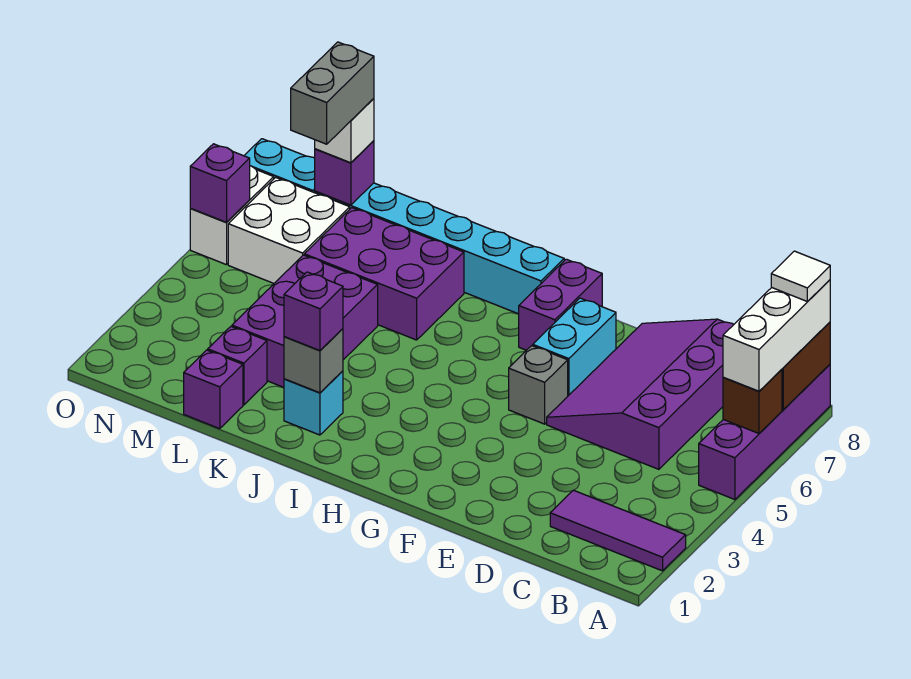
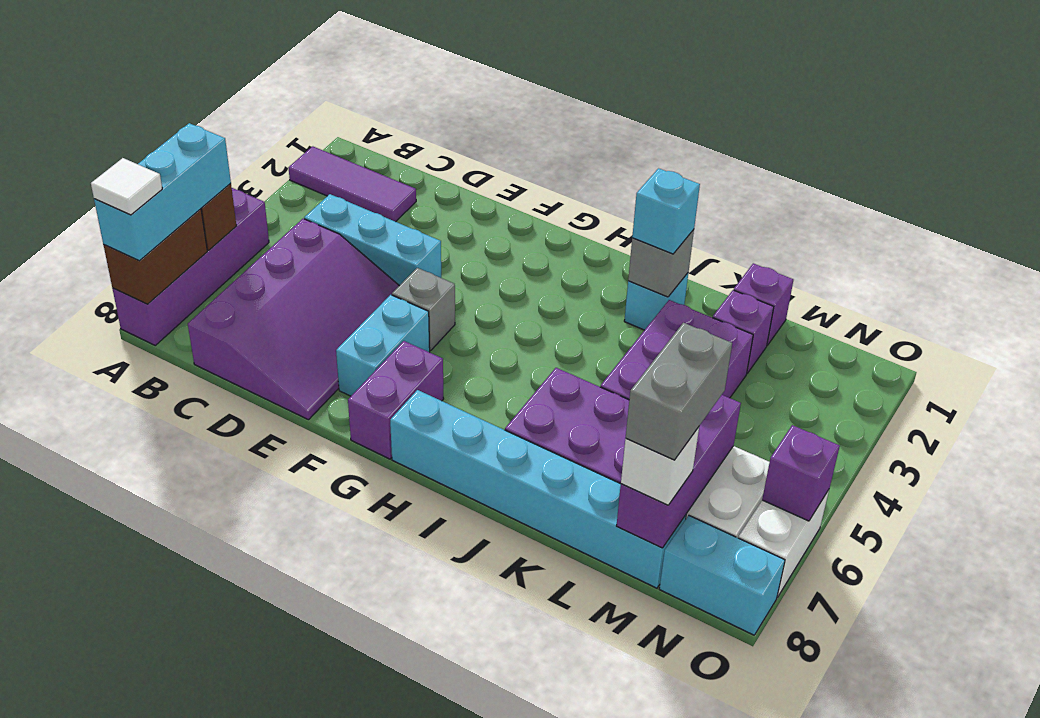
white 1x3 brick [723,280,830,391] -> cyan 1x3 brick [94,123,231,261]
none -> cyan 1x3 brick [304,194,441,286]
purple 1x1 brick [284,272,343,350] -> cyan 1x1 brick [632,168,700,254]
purple 1x1 brick [315,141,374,205] -> purple 1x3 brick [617,395,741,548]

